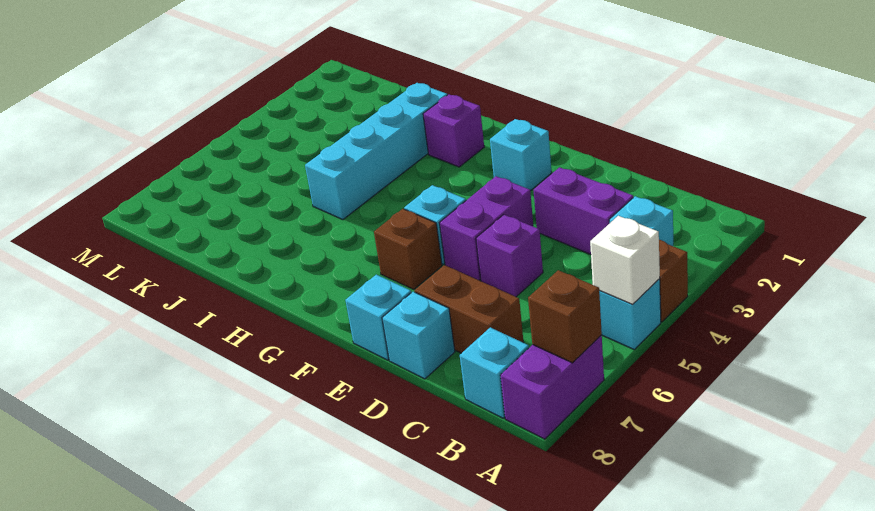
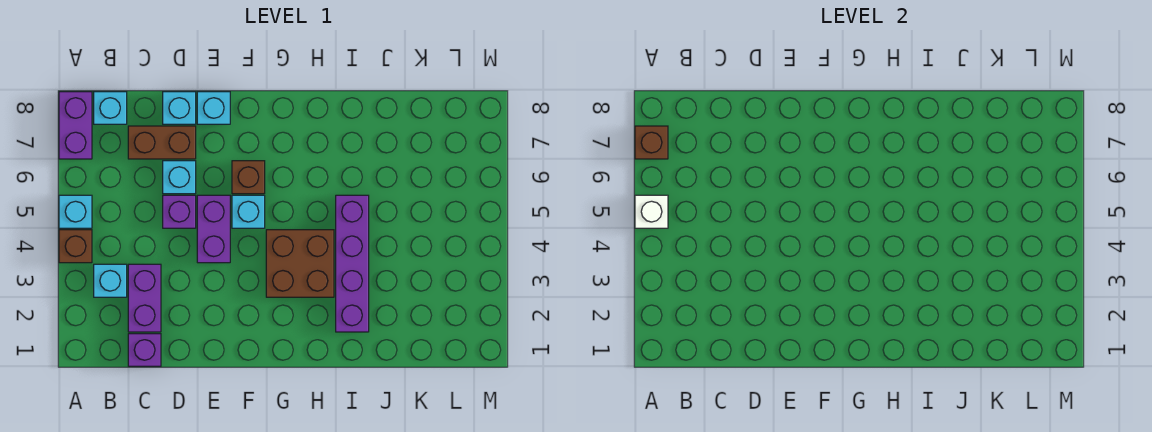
purple 1x2 brick [534,167,633,254] -> purple 1x2 brick turned to [128,264,161,332]
cyan 1x1 brick [490,119,552,191] -> cyan 1x1 brick moved to [163,161,196,194]
none -> brown 2x2 brick [266,230,334,297]
purple 1x1 brick [423,94,484,167] -> purple 1x1 brick moved to [128,334,161,366]
cyan 1x4 brick [305,83,447,220] -> purple 1x4 brick [336,195,369,332]

